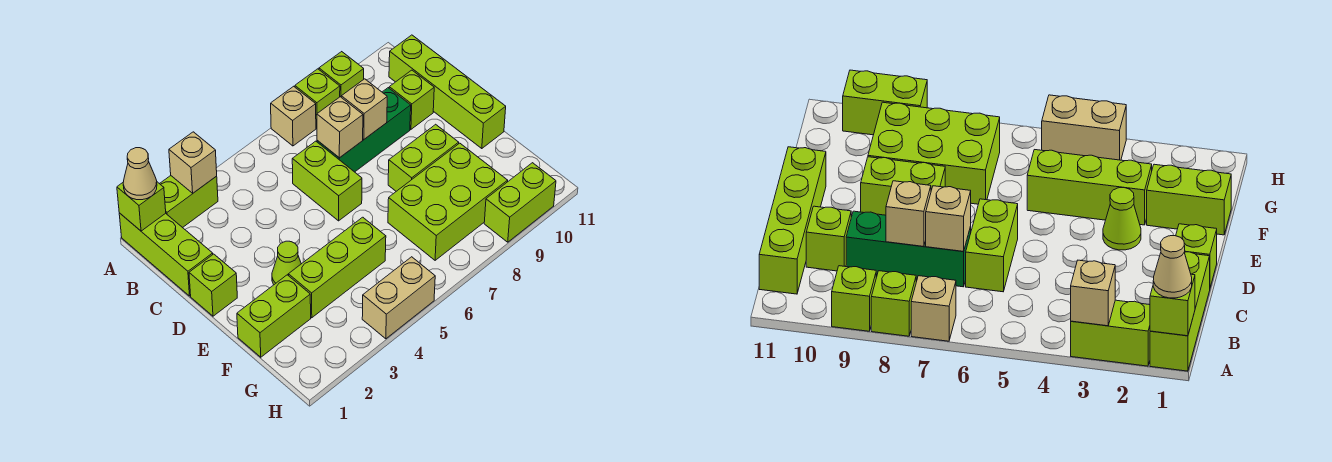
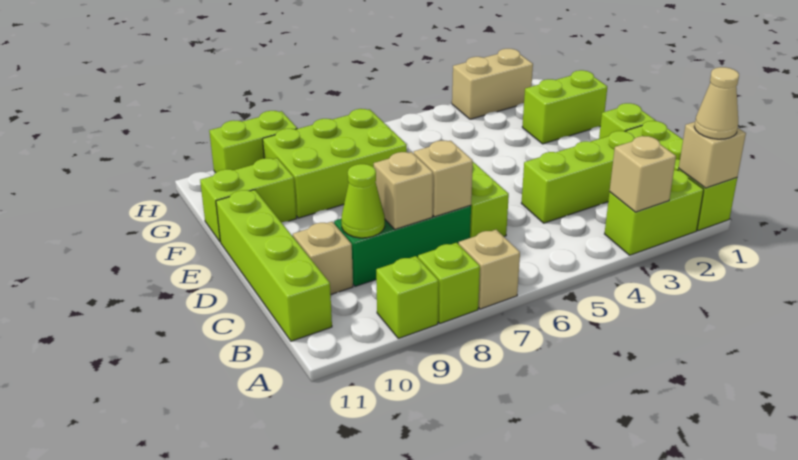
lime 1x1 brick [117,182,166,231] -> tan 1x1 brick [679,122,746,188]
lime 1x1 brick [389,70,434,129] -> tan 1x1 brick [293,222,353,294]
lime 1x1 cone [272,241,301,285] -> lime 1x1 cone moved to [341,164,385,238]
lime 1x2 brick [388,124,459,191] -> lime 1x2 brick moved to [200,158,297,242]
lime 1x3 brick [288,217,386,318] -> lime 1x3 brick moved to [521,131,634,223]
tan 1x2 brick [362,257,435,339] -> tan 1x2 brick moved to [452,49,533,119]

